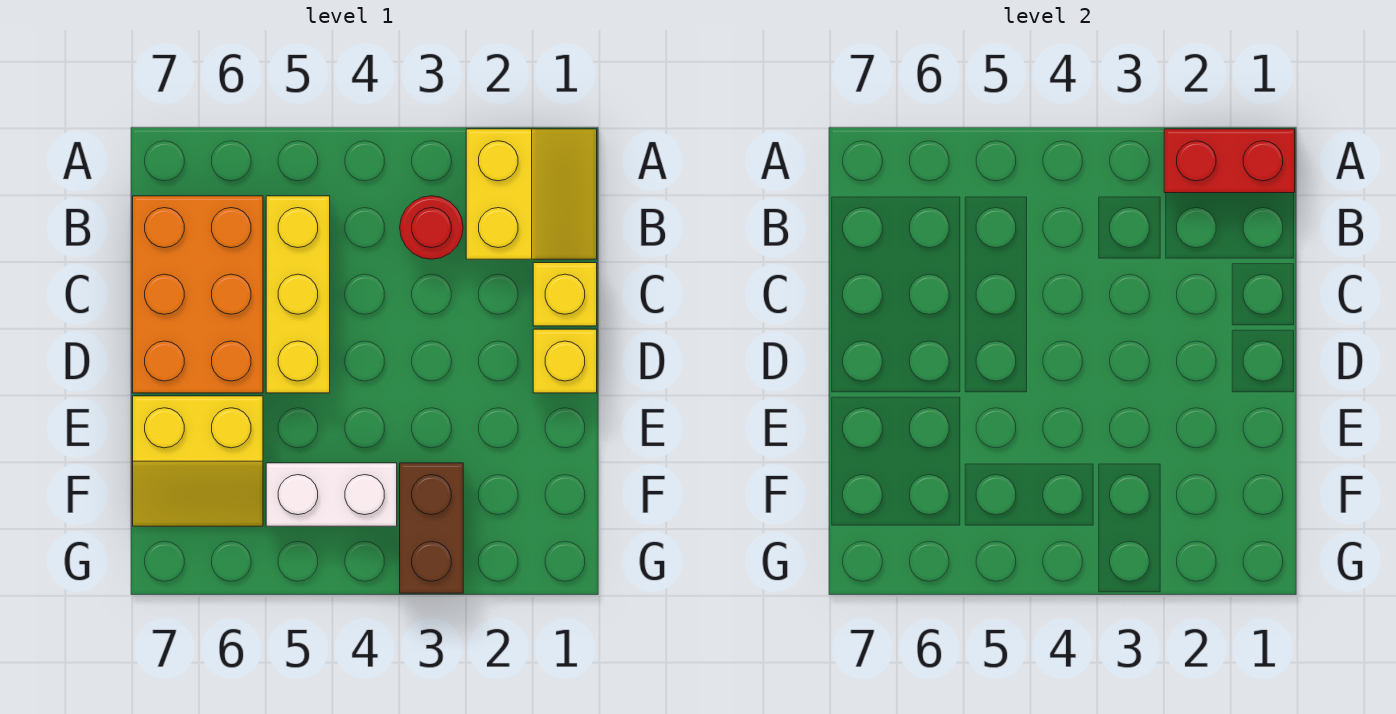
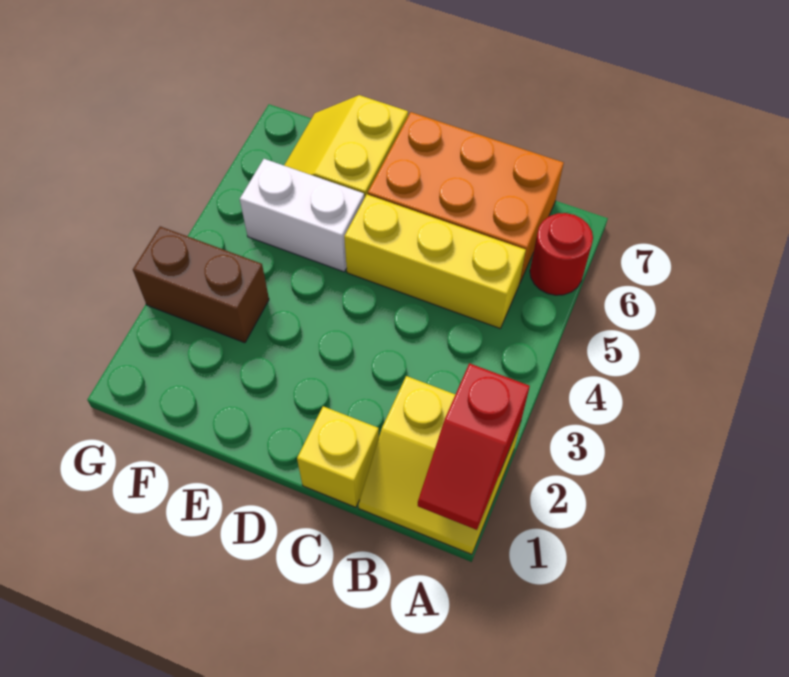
red 1x2 brick [1164,129,1295,193] -> red 1x2 slope [418,363,530,530]
red 1x1 round brick [400,196,463,259] -> red 1x1 round brick moved to [530,213,593,295]
yellow 1x1 brick [533,329,597,393] -> none
white 1x2 brick [266,463,397,526] -> white 1x2 brick turned to [240,159,364,272]

